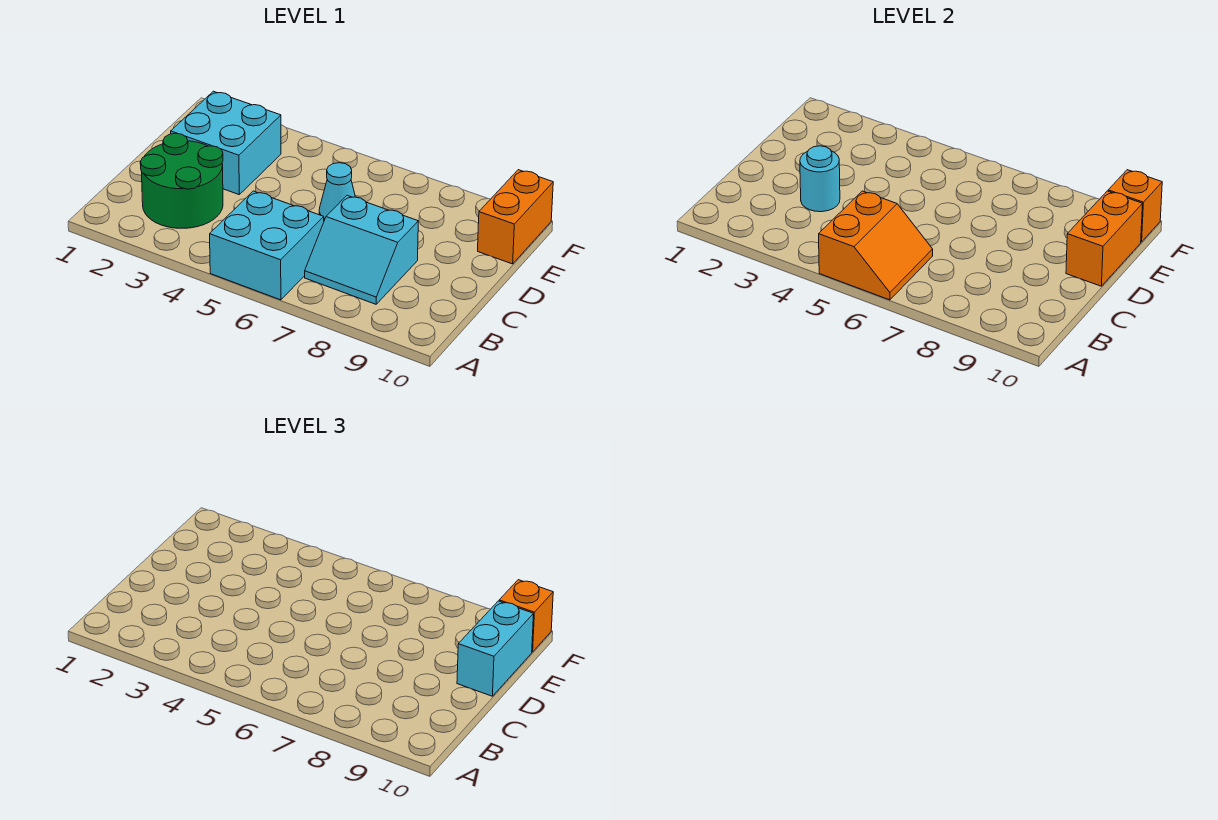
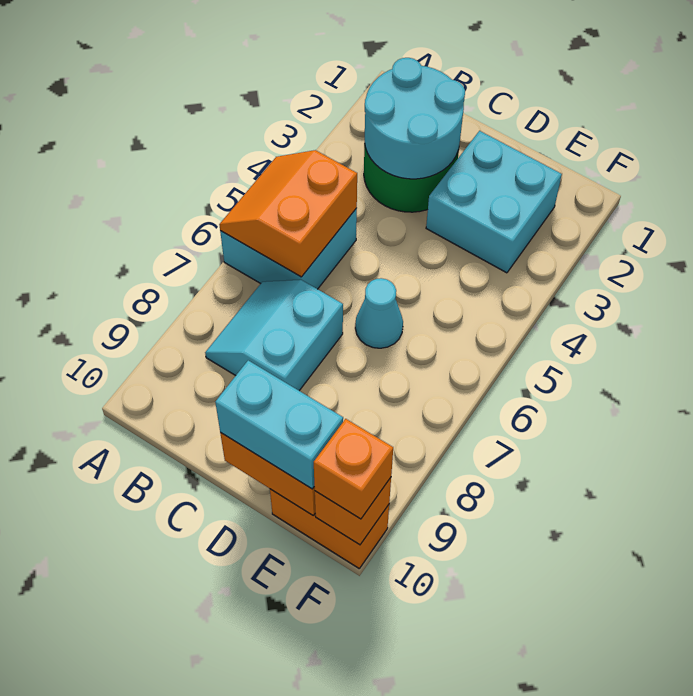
orange 2x2 slope [819,191,933,300] -> orange 2x2 slope turned to [219,150,357,277]
cyan 1x1 round brick [800,146,840,212] -> cyan 2x2 round brick [365,58,465,179]

